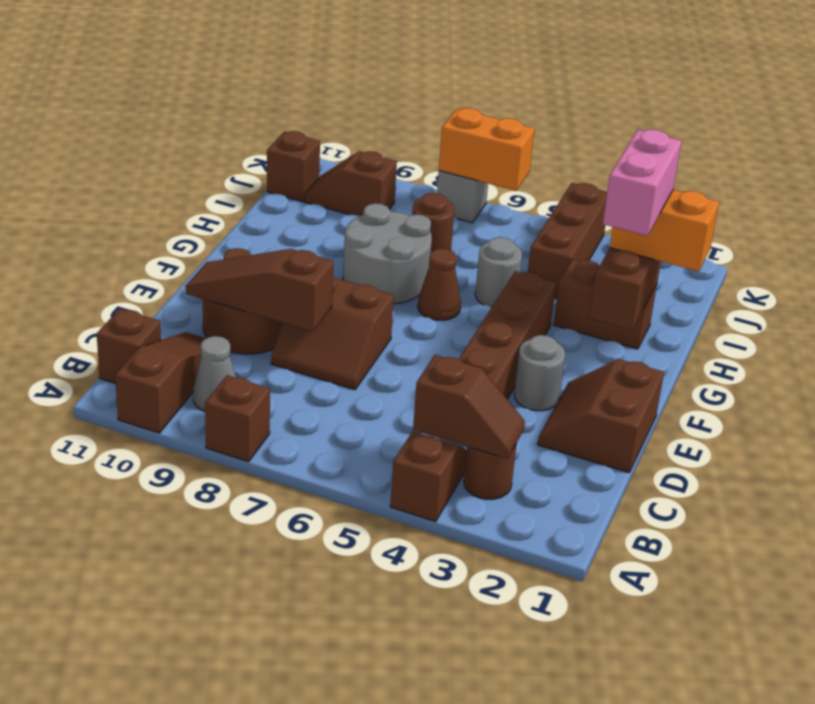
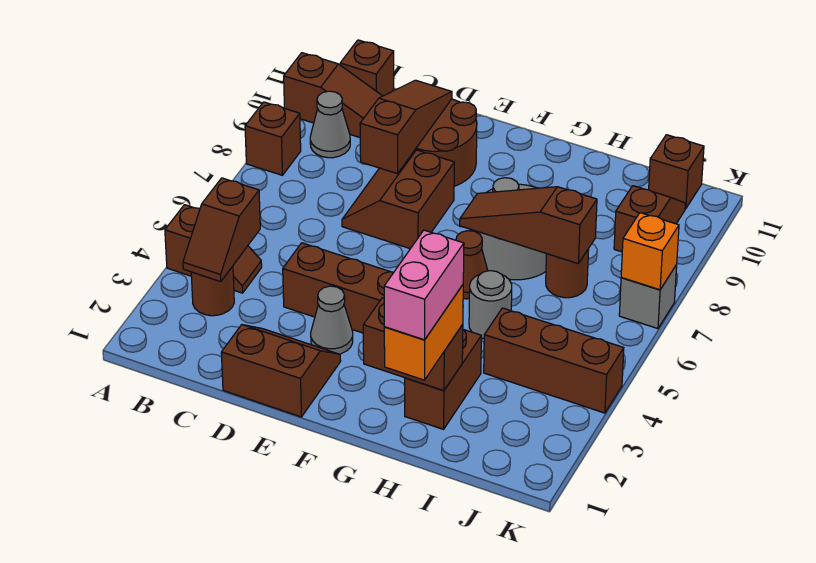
grey 1x1 round brick [514,335,565,411] -> grey 1x1 cone [311,286,353,354]
pink 1x2 brick [603,129,682,236] -> pink 1x2 brick turned to [384,230,464,340]
none -> brown 1x3 slope [460,187,597,263]
orange 1x2 brick [439,108,535,191] -> orange 1x1 brick [621,213,679,290]

